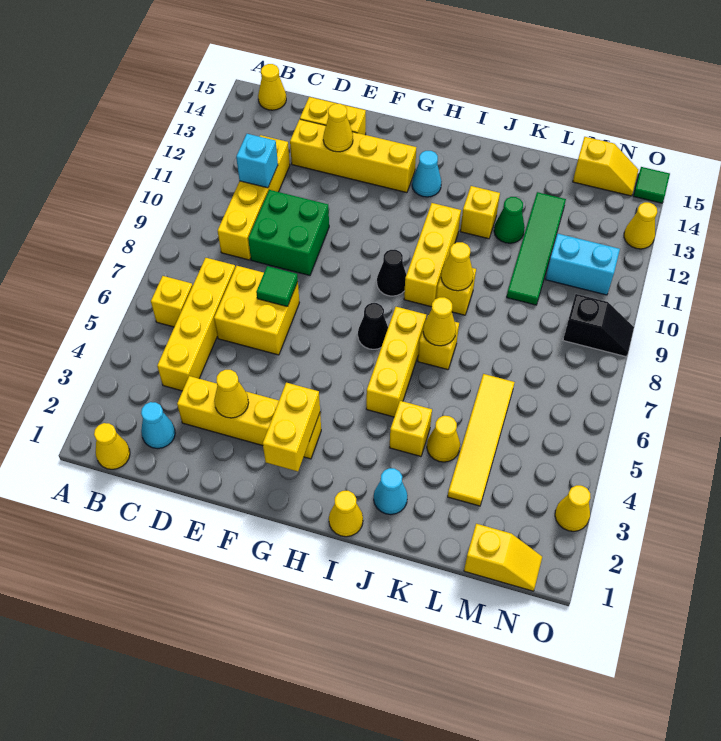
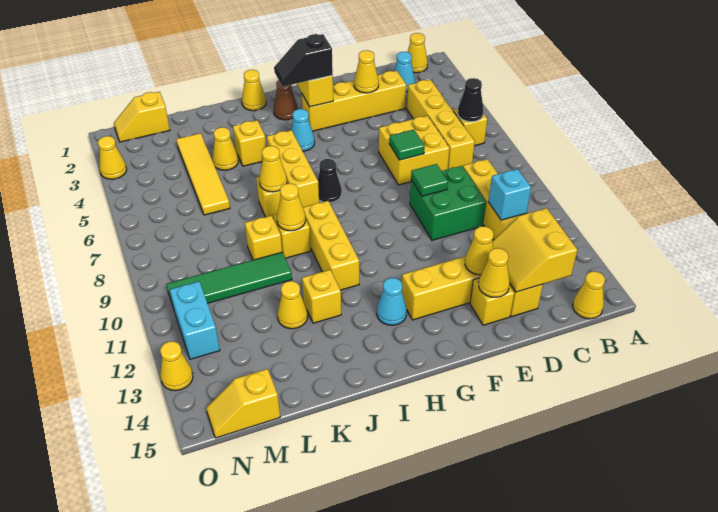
none -> yellow 2x2 slope [493,208,577,292]
none -> yellow 1x1 cone [479,248,510,297]
none -> brown 1x1 cone [274,80,298,120]
black 1x1 cone [377,250,406,296] -> black 1x1 cone moved to [458,78,484,122]
cyan 1x1 cone [374,468,408,514] -> cyan 1x1 cone moved to [291,109,315,151]
none -> yellow 1x1 brick [245,216,282,260]
green 1x1 cone [494,197,525,243] -> yellow 1x1 cone [277,281,308,329]
green 1x4 tile [507,192,566,305] -> green 1x4 tile turned to [166,252,292,308]
cyan 1x2 brick [546,234,620,295] -> cyan 1x2 brick turned to [170,281,220,359]
black 1x2 slope [563,294,634,357] -> black 1x2 slope moved to [274,34,333,87]
green 1x1 tile [633,167,670,203] -> green 1x1 tile moved to [411,164,448,196]

